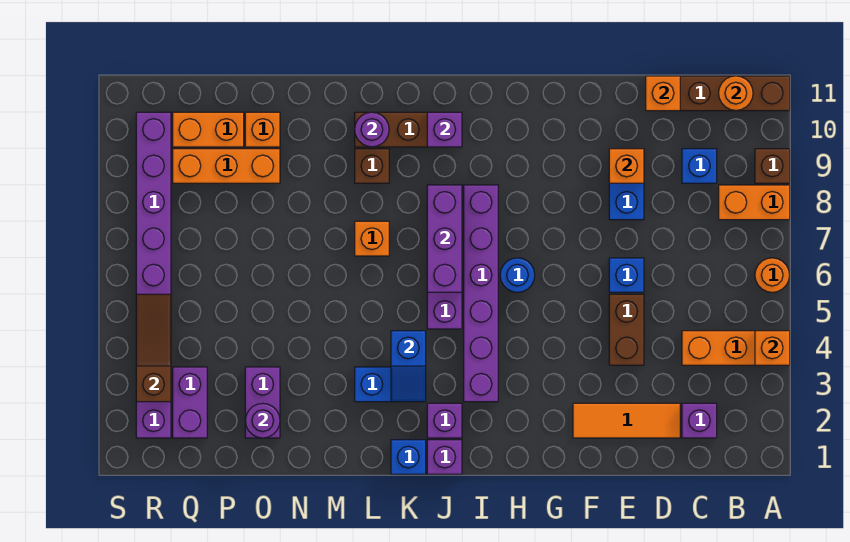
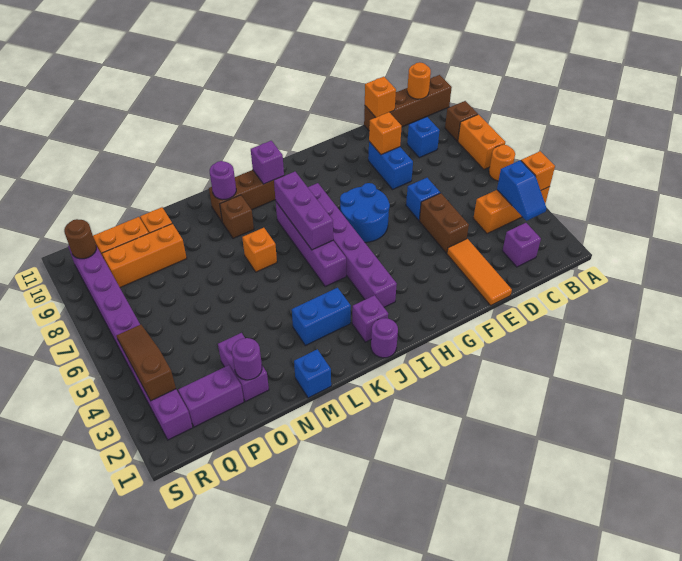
orange 1x2 brick [719,185,790,220] -> orange 1x2 brick turned to [458,114,505,169]
orange 1x3 tile [573,403,680,438] -> orange 1x3 tile turned to [447,239,512,305]
blue 1x1 round brick [500,258,535,292] -> blue 2x2 round brick [340,183,390,242]
purple 1x1 brick [427,440,462,474] -> purple 1x1 round brick [371,318,398,358]
blue 1x1 brick [391,440,426,474] -> blue 1x1 brick moved to [294,349,331,398]
blue 1x2 slope [391,331,426,402] -> blue 1x2 slope moved to [497,160,546,221]
purple 1x2 brick [173,367,207,438] -> purple 1x2 brick turned to [178,365,244,427]
none -> brown 1x1 round brick [64,219,96,259]

